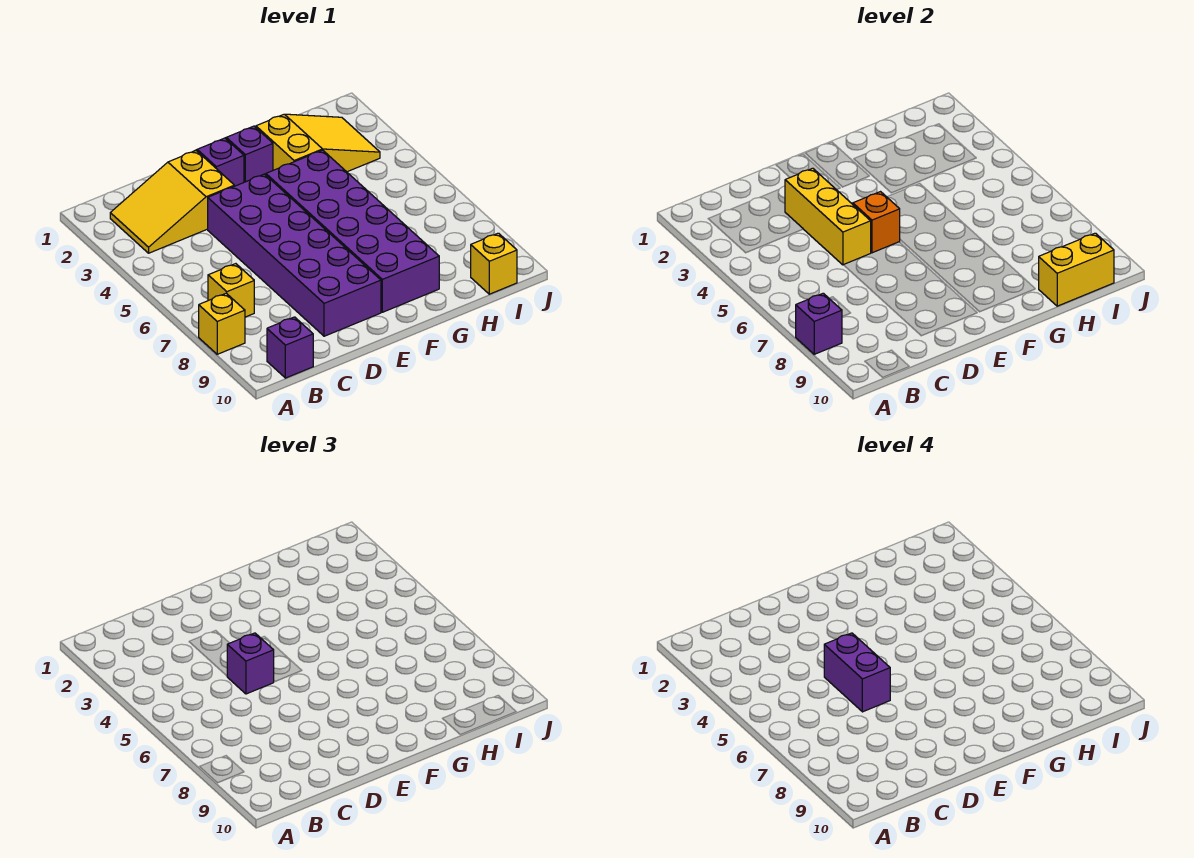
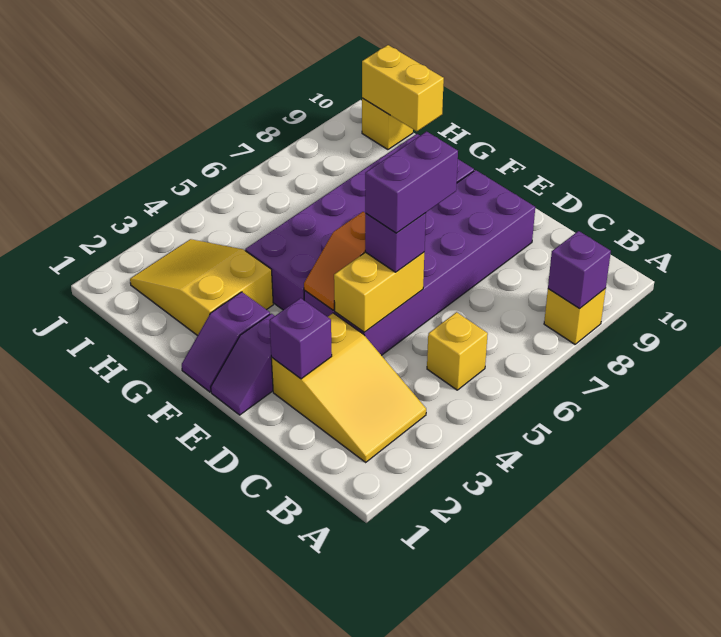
yellow 1x1 brick [208,264,254,317] -> yellow 1x1 brick moved to [427,312,488,390]
purple 1x1 brick [267,317,313,378] -> purple 1x1 brick moved to [269,298,332,379]
yellow 1x3 brick [785,168,871,265] -> yellow 1x2 brick [334,252,424,332]

